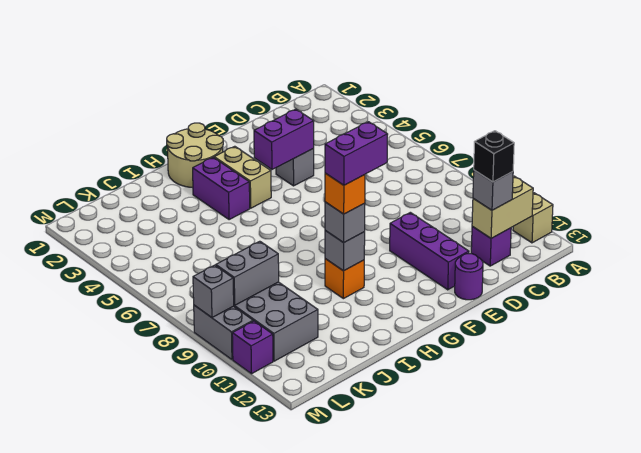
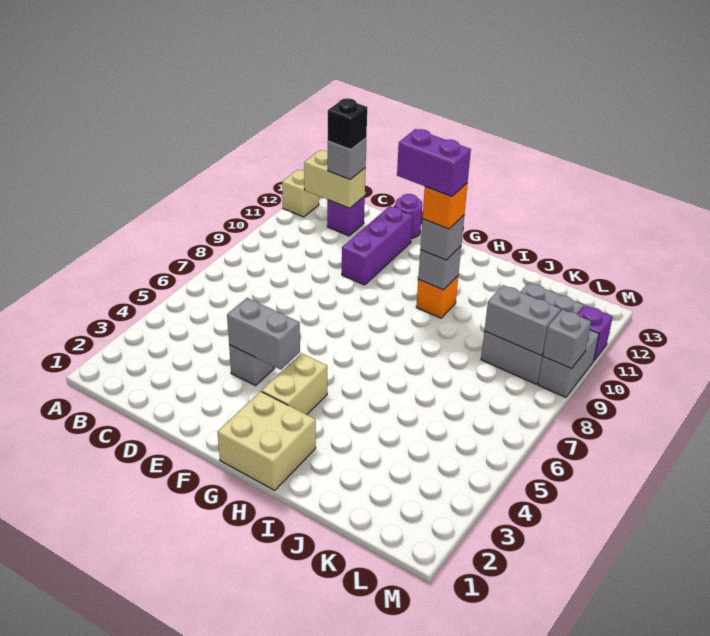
purple 1x2 brick [254,109,314,169] -> grey 1x2 brick [227,298,300,370]
tan 2x2 round brick [167,123,223,188] -> tan 2x2 brick [217,391,316,490]
purple 1x2 brick [193,157,250,220] -> none

